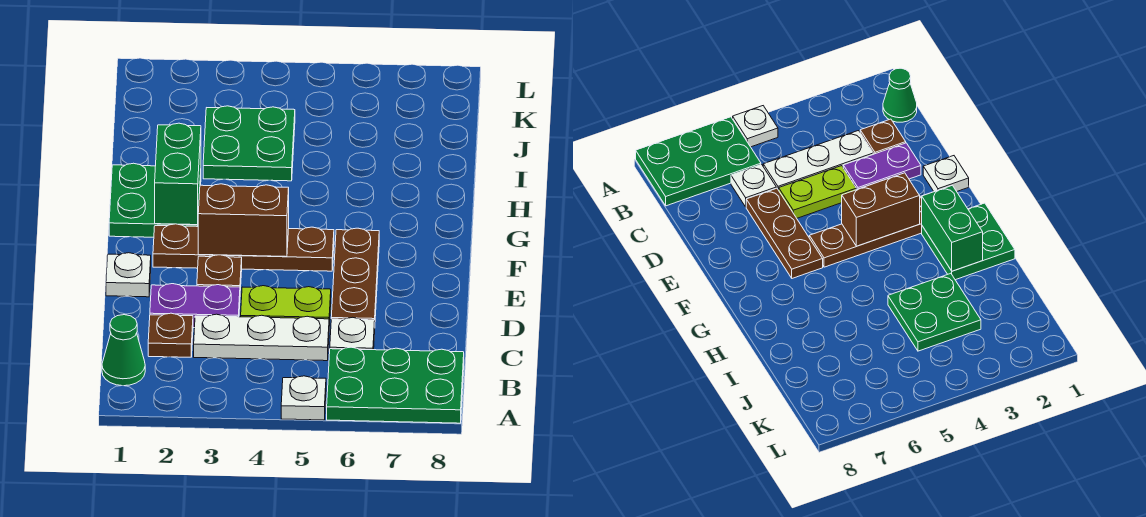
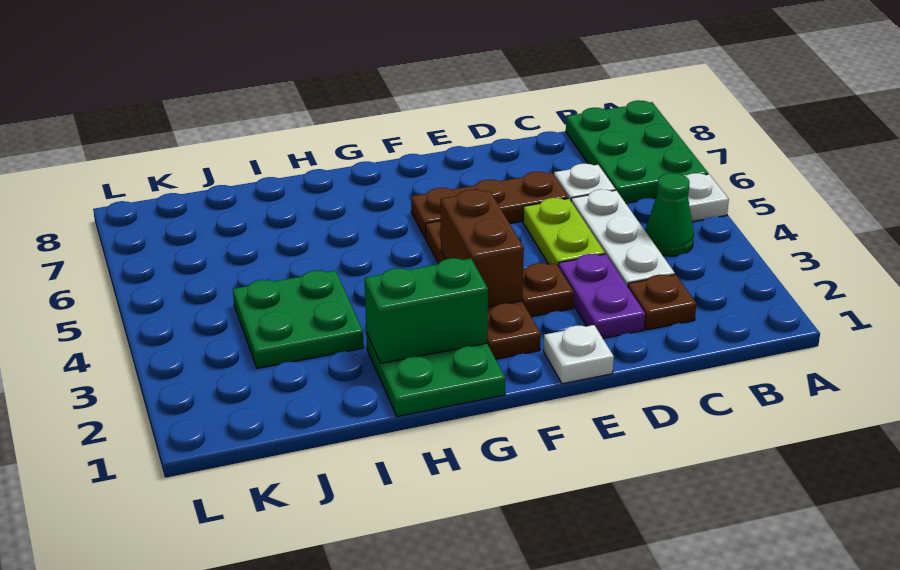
green 1x1 cone [102,315,145,386] -> green 1x1 cone moved to [645,173,694,256]

